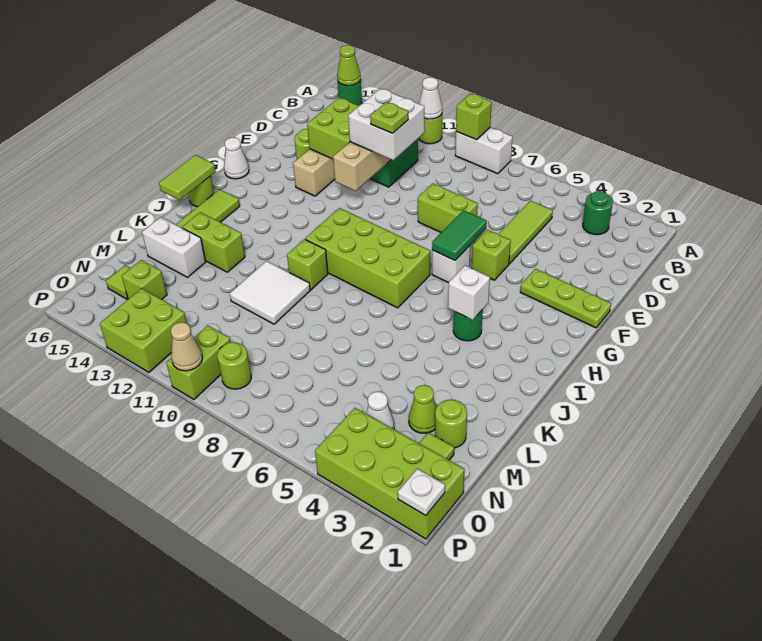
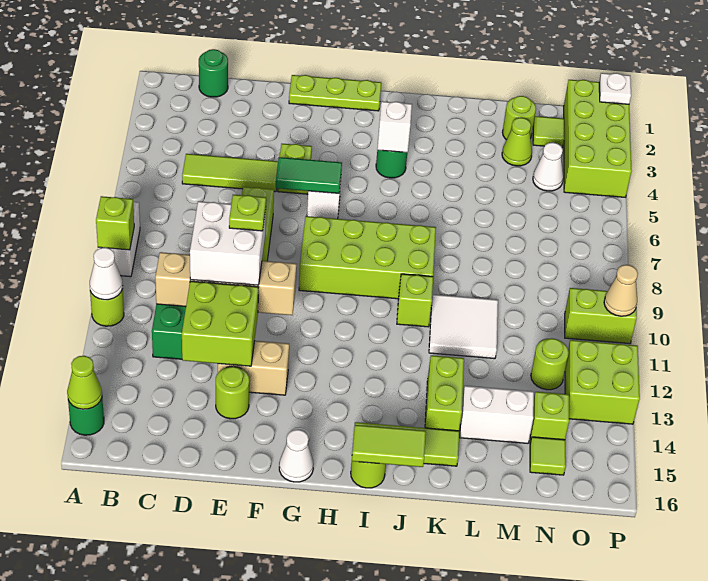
green 1x1 round brick [583,191,613,235] -> green 1x1 round brick moved to [199,49,228,97]
lime 1x3 plate [520,269,611,328] -> lime 1x3 plate turned to [289,75,381,111]
lime 2x4 brick [305,208,430,308] -> lime 2x4 brick turned to [299,216,436,299]
white 1x2 brick [142,217,206,277] -> white 1x2 brick turned to [460,386,534,443]
lime 1x1 round brick [217,342,251,389] -> lime 1x1 round brick moved to [531,338,569,390]

